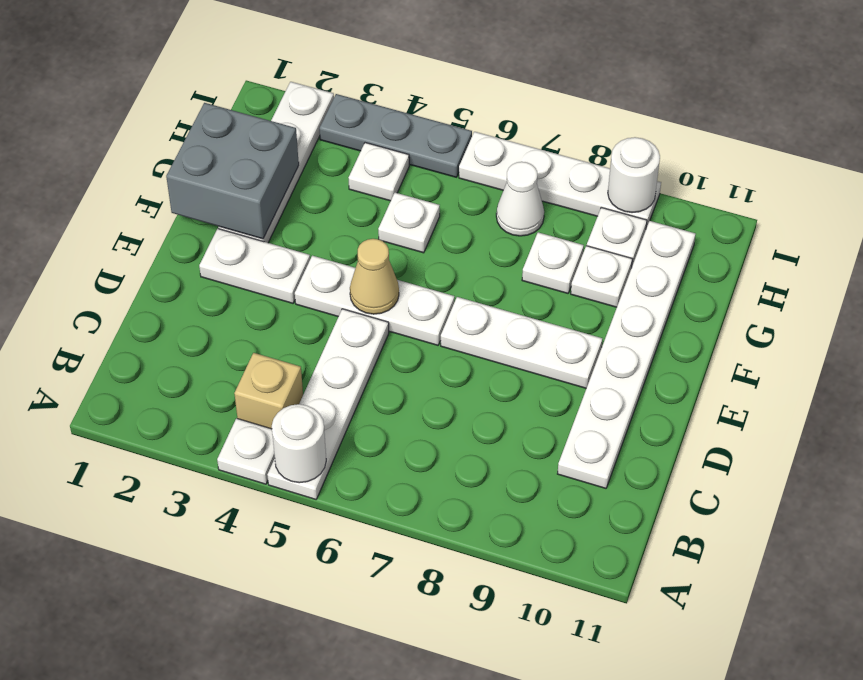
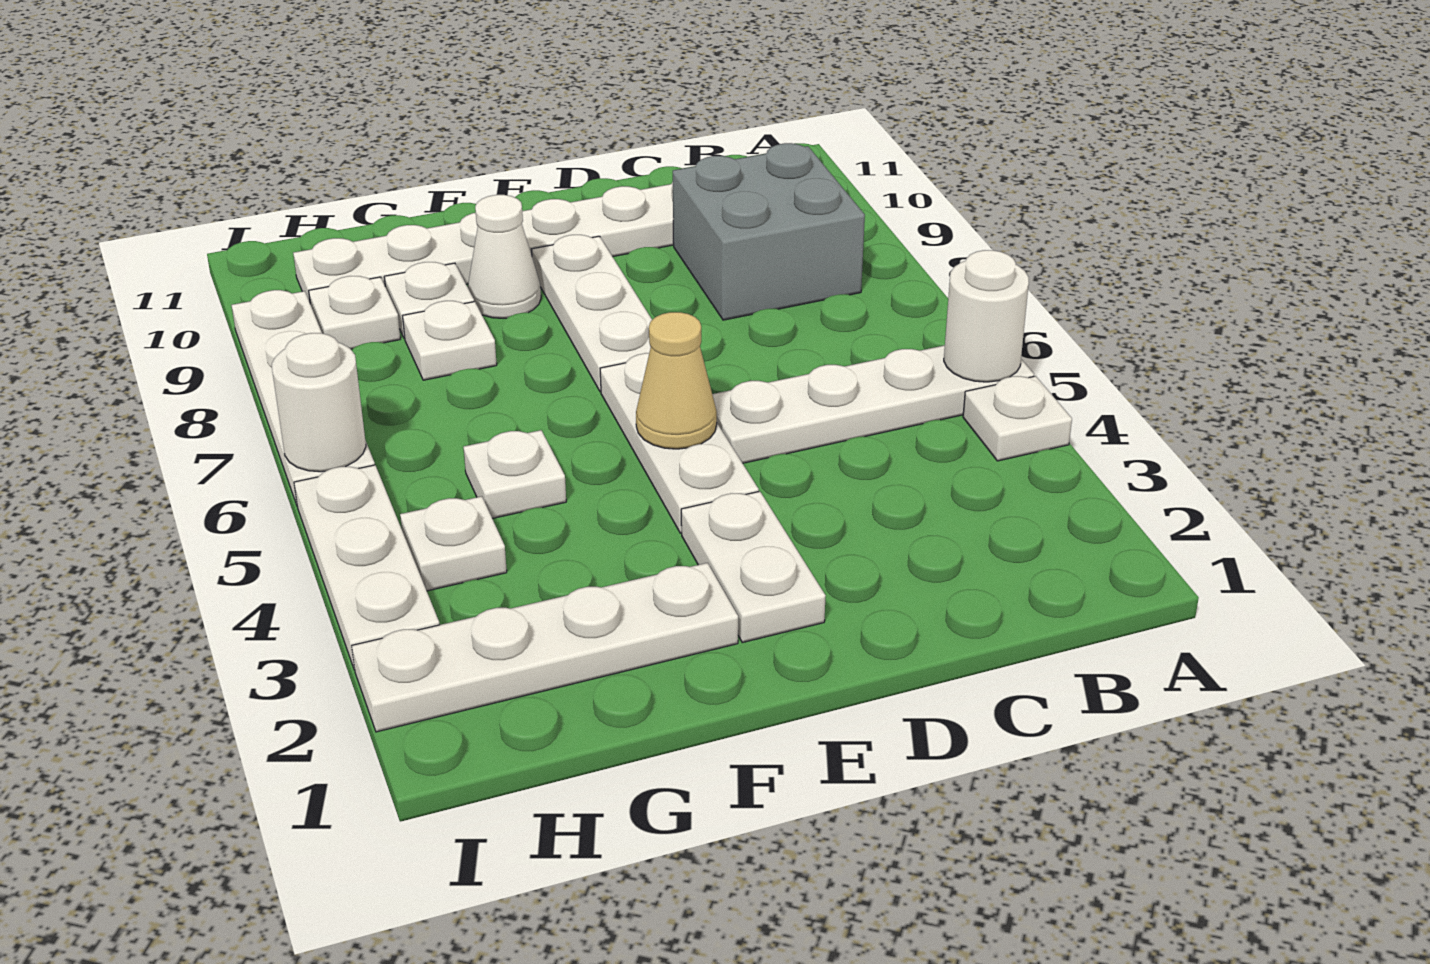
tan 1x1 brick [234,353,303,429] -> none
grey 2x2 brick [166,103,299,239] -> grey 2x2 brick moved to [673,143,865,320]
white 1x1 cone [496,162,544,236] -> white 1x1 cone moved to [468,195,541,319]
grey 1x3 plate [319,94,472,177] -> white 1x3 plate [294,465,439,670]
white 1x1 round brick [608,137,660,213] -> white 1x1 round brick moved to [272,333,366,472]

